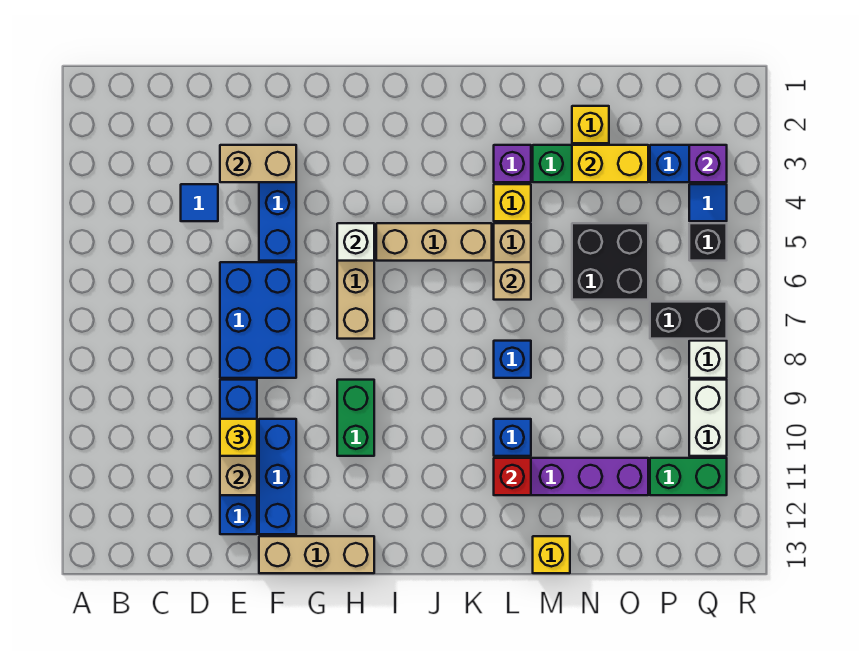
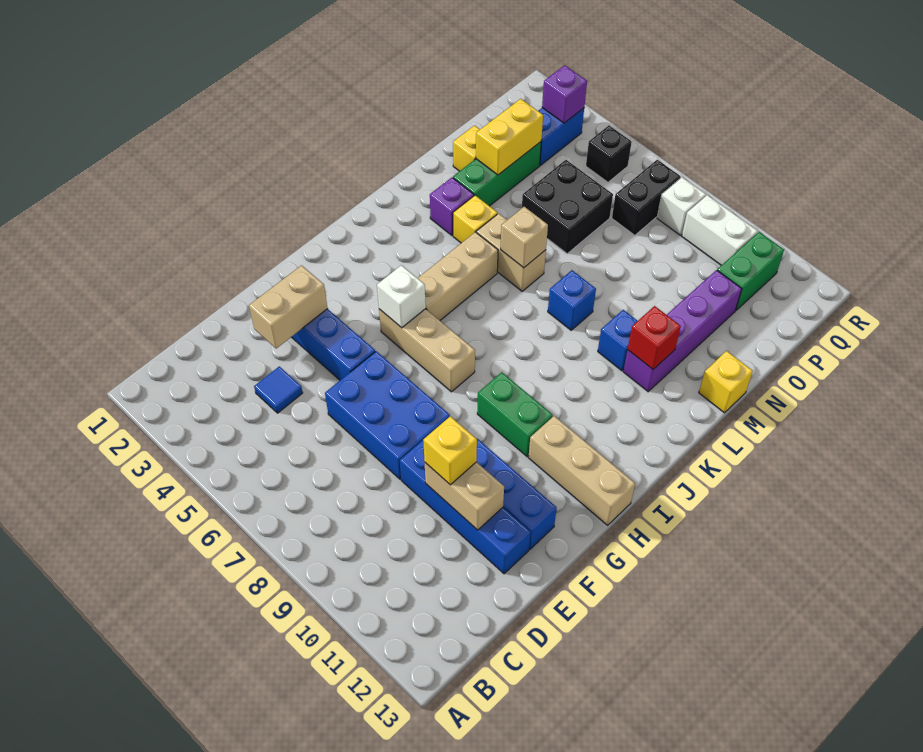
tan 1x3 brick [259,536,374,573] -> tan 1x3 brick turned to [529,416,635,525]
blue 1x1 tile [689,184,727,221] -> none

